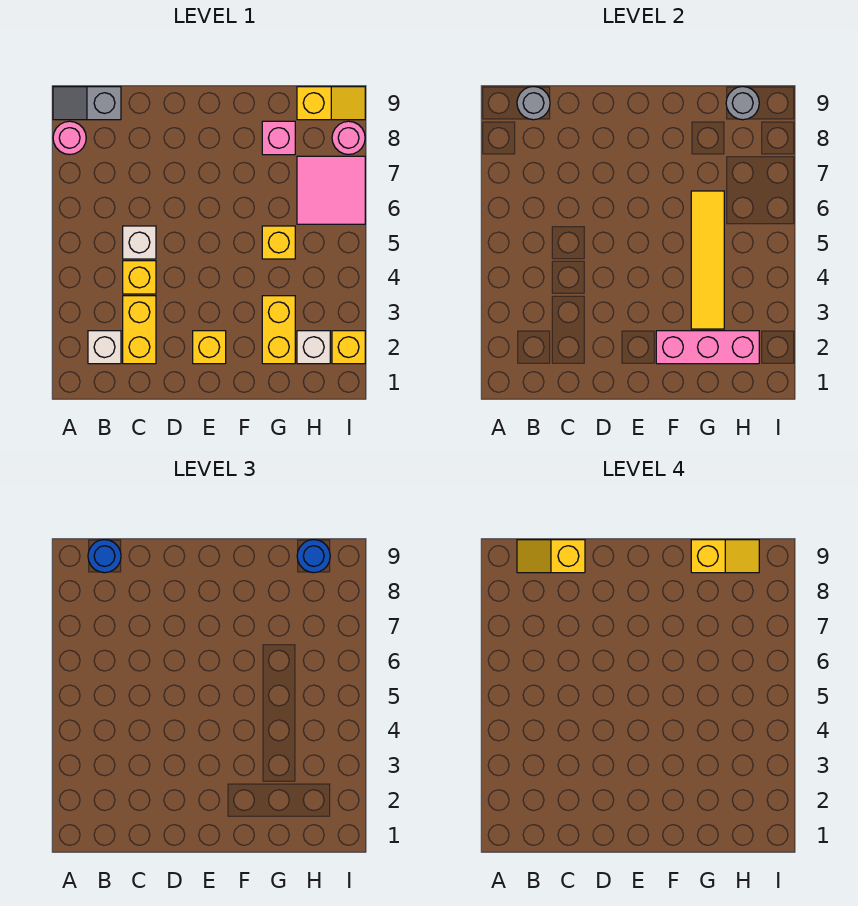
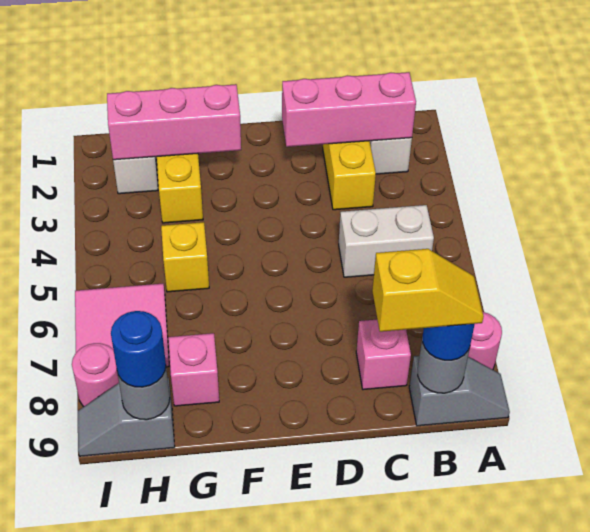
none -> pink 1x3 brick [282,72,416,147]
yellow 1x1 brick [123,261,156,294] -> none
white 1x1 brick [123,226,156,259] -> white 1x2 brick [339,205,434,277]
none -> pink 1x1 brick [356,320,411,390]
yellow 1x1 brick [193,331,226,364] -> none
yellow 1x4 tile [691,191,724,329] -> none
yellow 1x2 slope [691,540,759,573] -> none
yellow 1x2 slope [297,87,365,120] -> grey 1x2 slope [78,378,175,456]
yellow 1x1 brick [332,331,365,364] -> none

